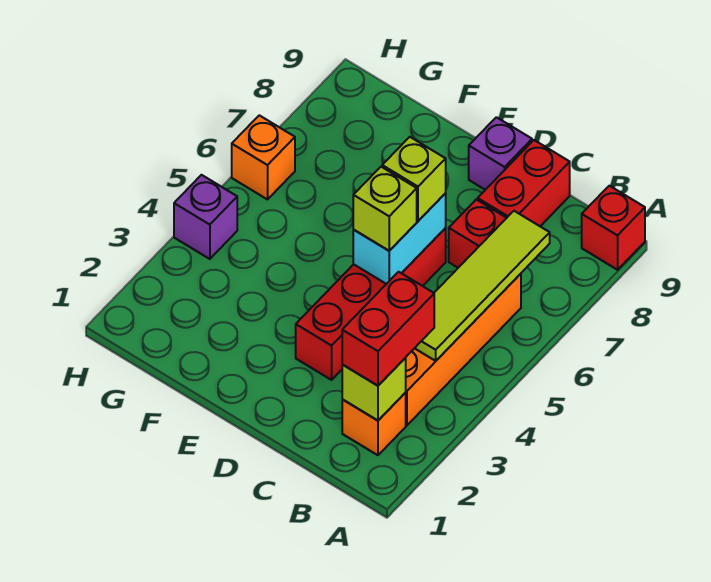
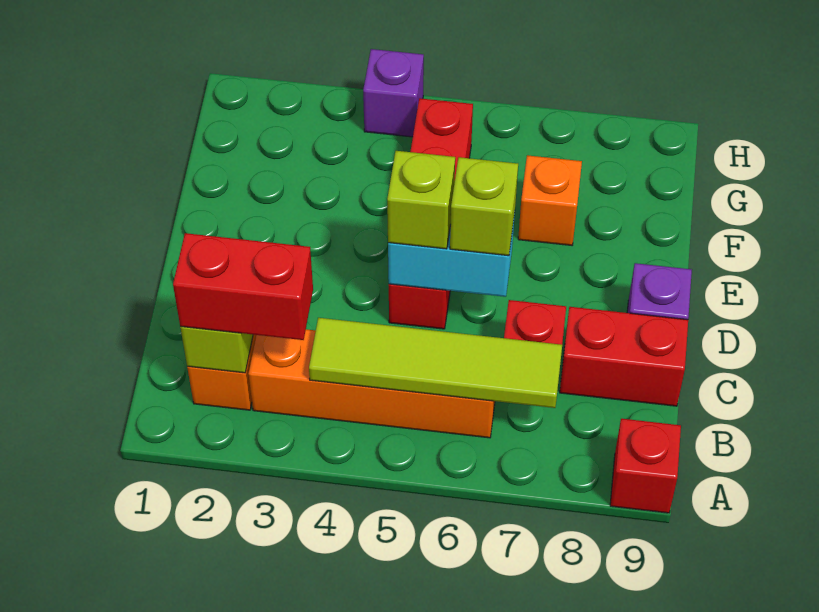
red 1x4 brick [296,228,446,380] -> red 1x4 brick turned to [389,98,473,329]
orange 1x1 brick [232,115,295,199] -> orange 1x1 brick moved to [518,155,582,245]

